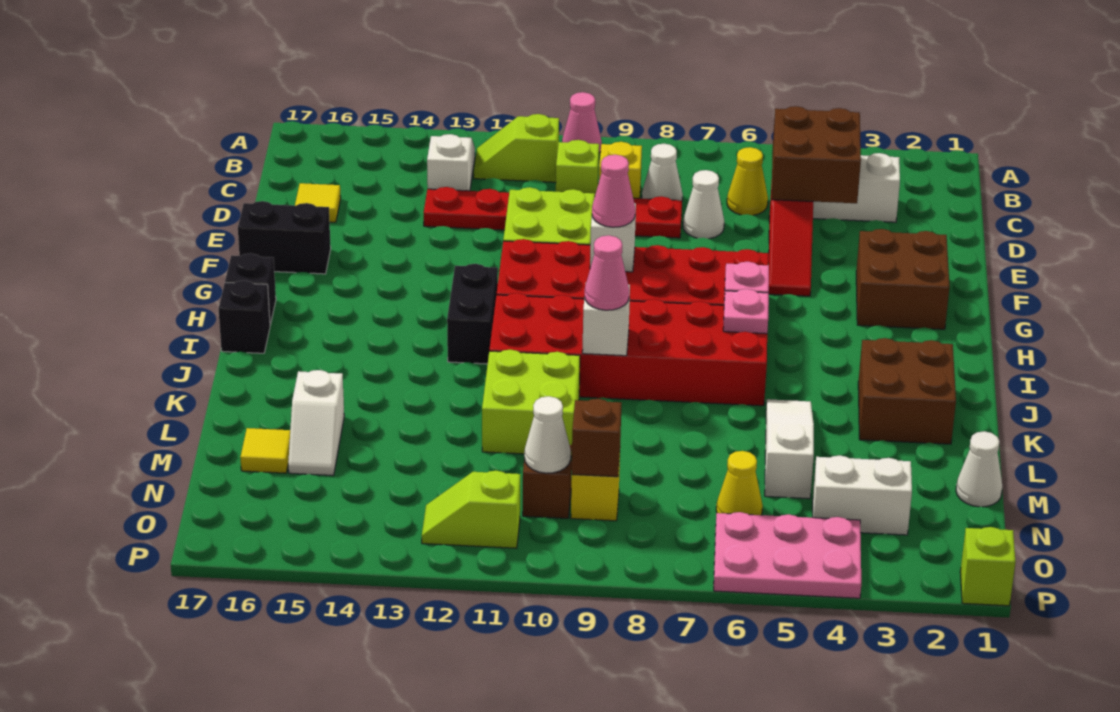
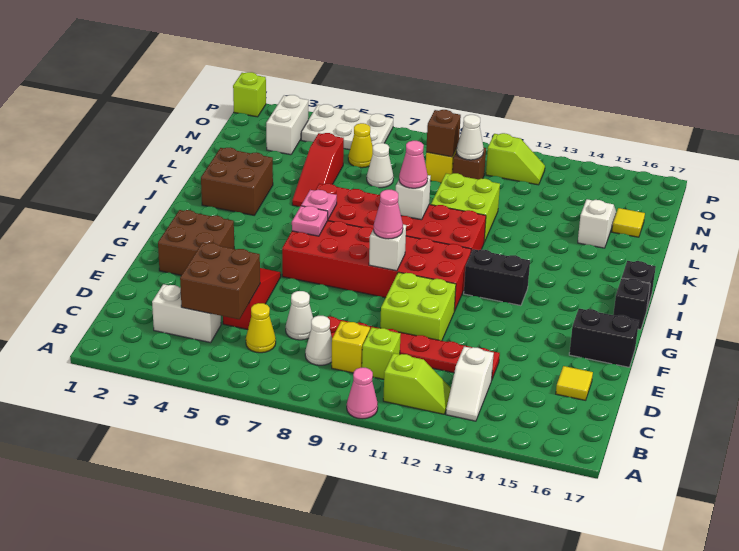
black 1x2 brick [447,264,498,364] -> black 1x2 brick turned to [464,249,530,306]
white 1x3 slope [765,399,814,499] -> red 1x3 slope [292,133,344,207]
white 1x1 cone [956,431,1002,507] -> white 1x1 cone moved to [367,143,393,188]
white 1x2 brick [813,455,912,535] -> white 1x2 brick turned to [266,95,308,155]
pink 2x3 plate [714,512,861,598] -> white 2x3 plate [301,104,393,150]

